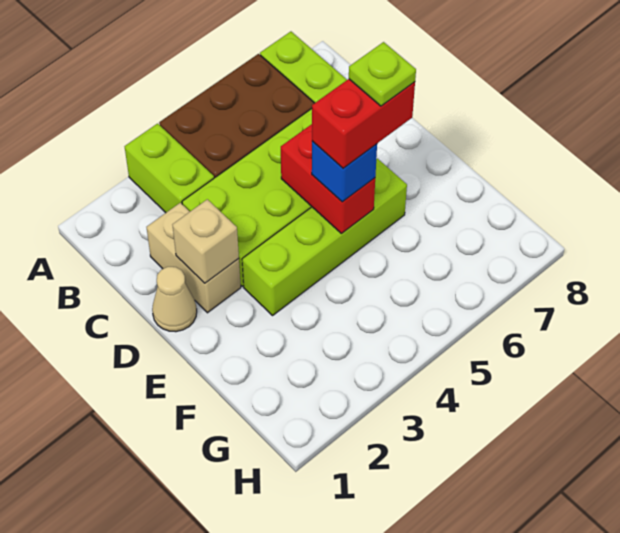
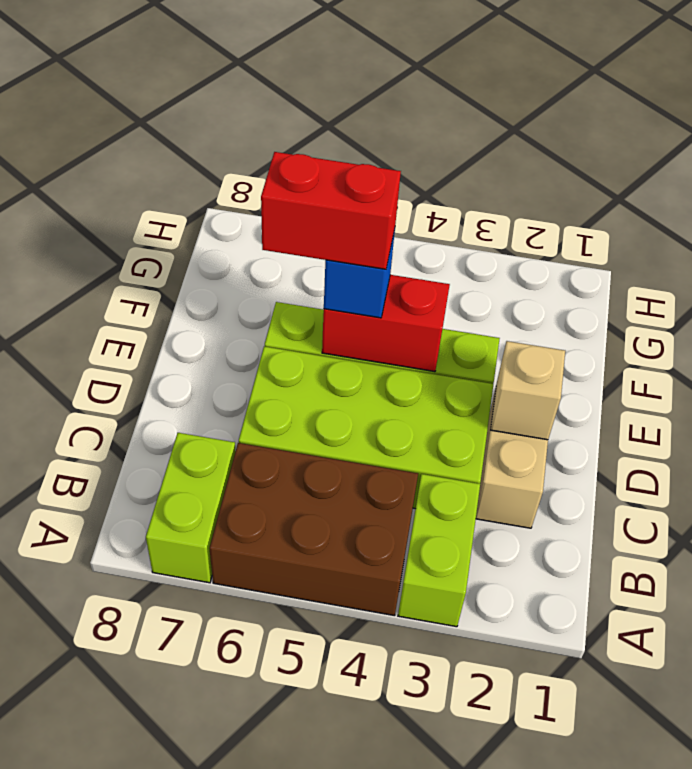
tan 1x1 cone [152,267,197,332] -> none
red 1x2 brick [281,124,375,234] -> red 1x2 brick turned to [322,275,450,372]
lime 1x1 plate [349,42,416,106] -> none

